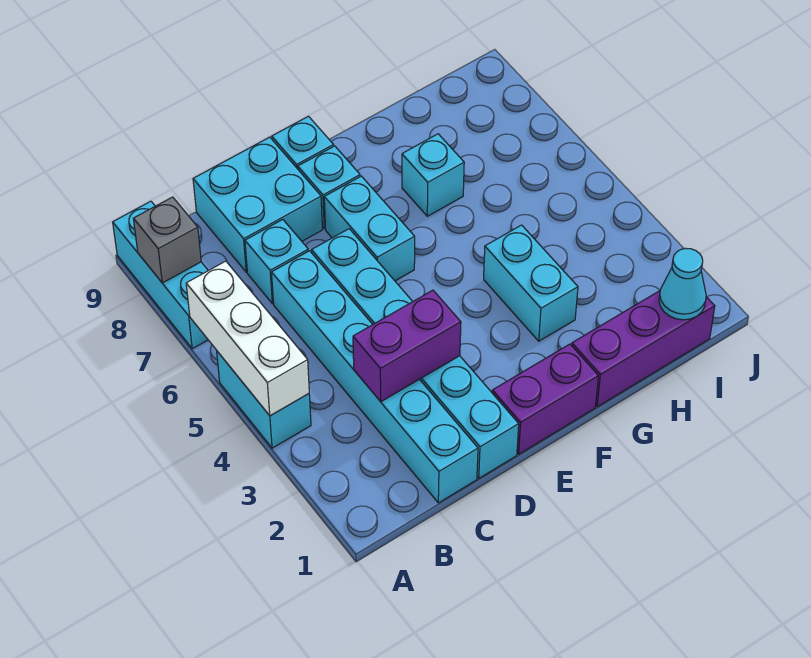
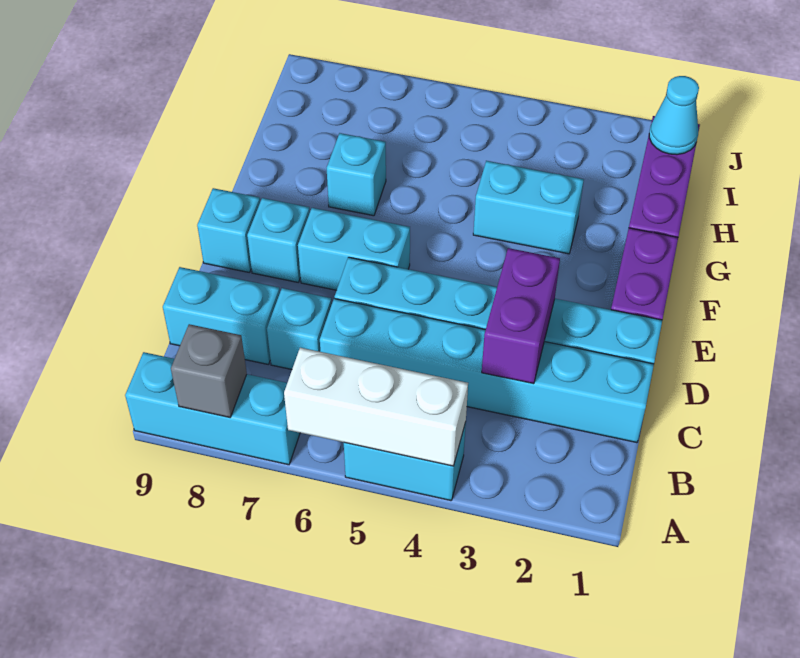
cyan 2x2 brick [193,137,322,272] -> cyan 1x2 brick [163,267,280,365]

